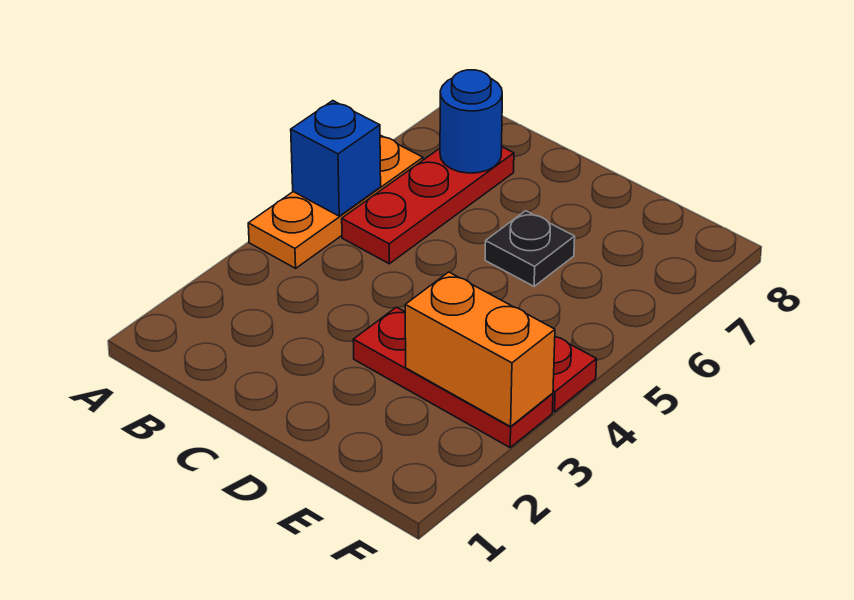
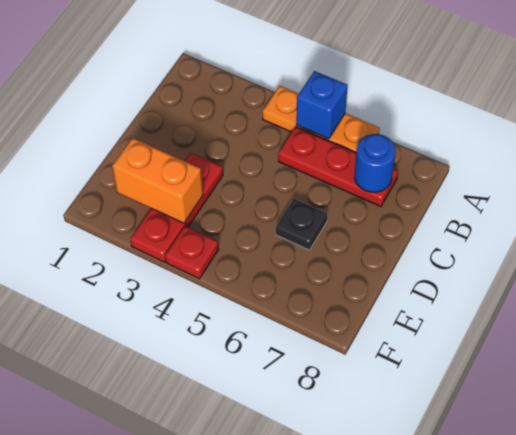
orange 1x2 brick [405,272,555,427] -> orange 1x2 brick turned to [112,138,203,223]

